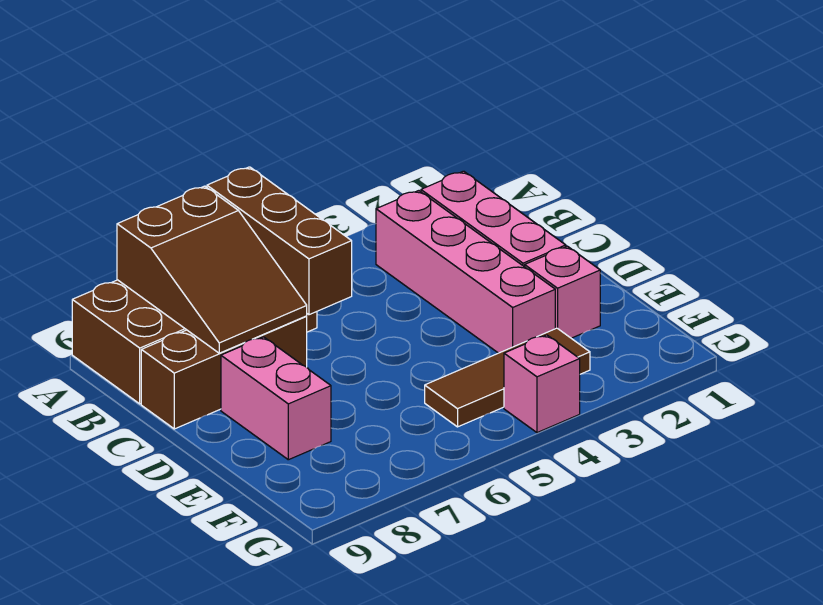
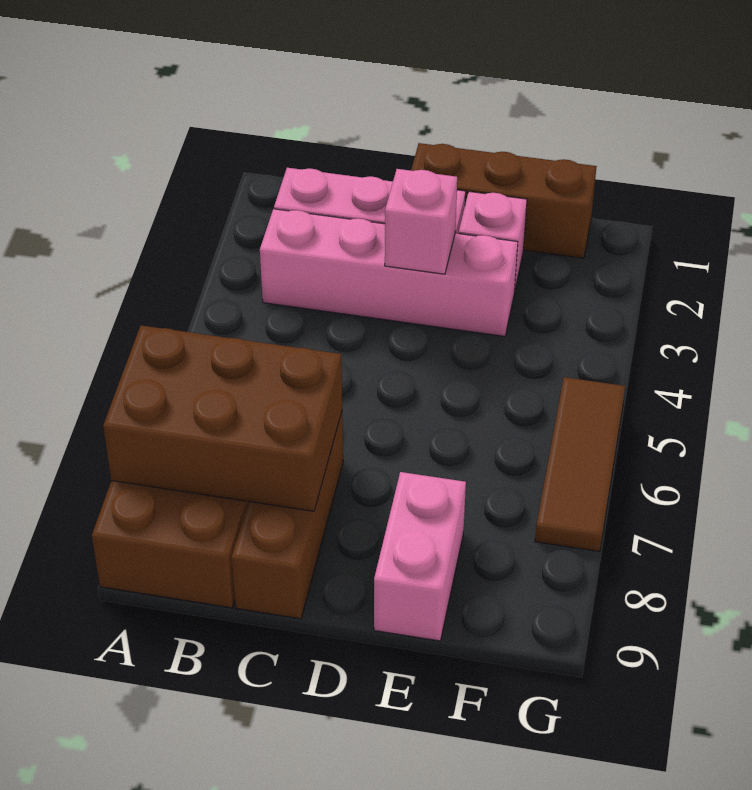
brown 1x3 brick [207,167,352,315] -> brown 1x3 brick moved to [411,143,597,258]
brown 2x3 slope [117,186,307,353] -> brown 2x3 brick [103,325,342,511]
pink 1x2 brick [221,337,331,460] -> pink 1x2 brick turned to [374,472,466,641]
brown 1x3 tile [425,328,590,427] -> brown 1x3 tile moved to [535,377,625,552]
pink 1x1 brick [504,335,580,433] -> pink 1x1 brick moved to [385,169,457,274]

